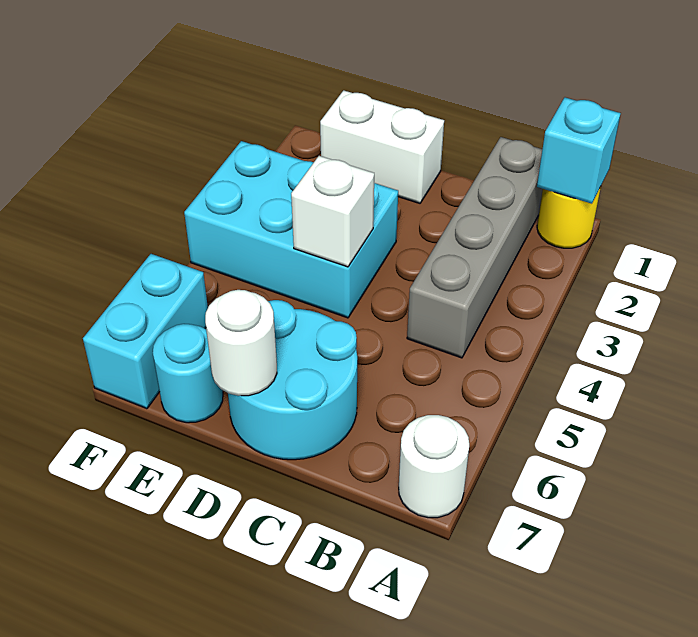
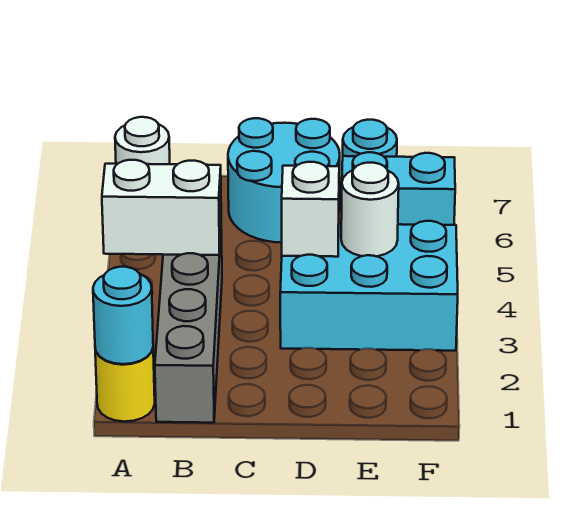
cyan 1x1 brick [537,97,621,204] -> cyan 1x1 round brick [93,267,153,364]
white 1x2 brick [320,90,444,203] -> white 1x2 brick moved to [102,160,221,255]
white 1x1 round brick [205,290,277,396] -> white 1x1 round brick moved to [341,163,399,256]
cyan 1x2 brick [83,254,208,409] -> cyan 1x2 brick turned to [342,152,455,225]

